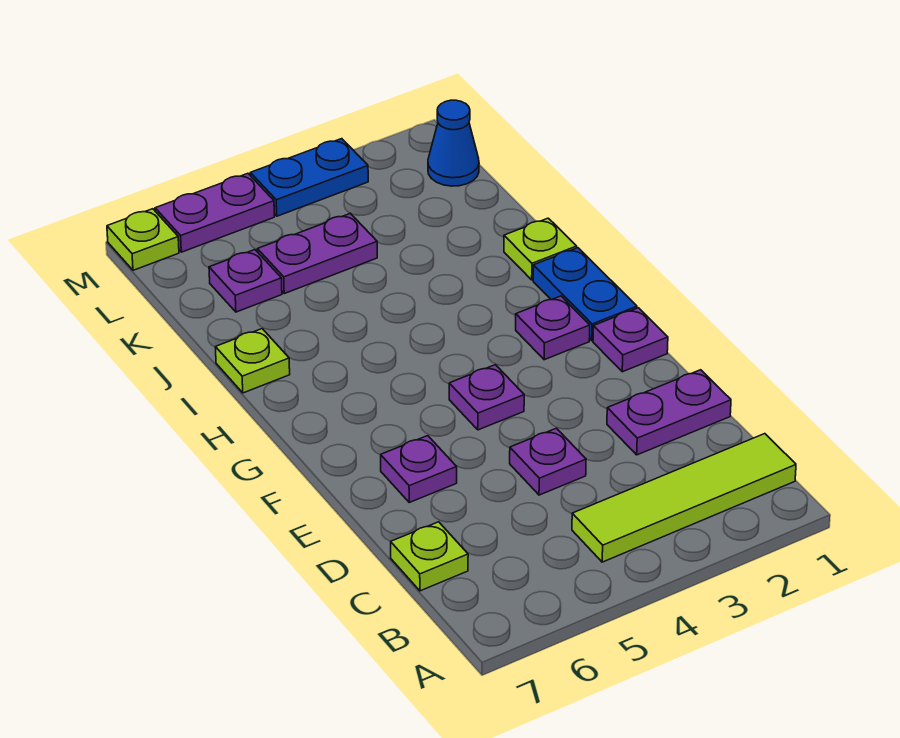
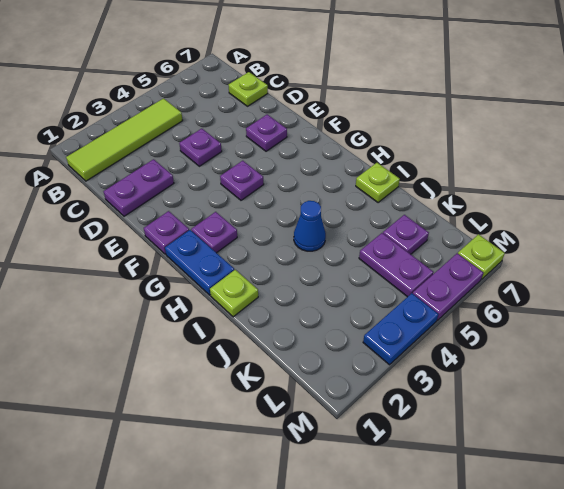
purple 1x2 plate [257,213,377,294] -> purple 1x2 plate turned to [359,233,433,297]
blue 1x1 cone [428,100,479,186] -> blue 1x1 cone moved to [294,201,326,251]

